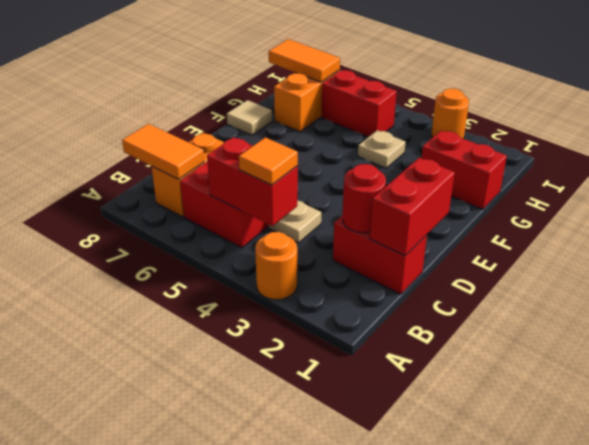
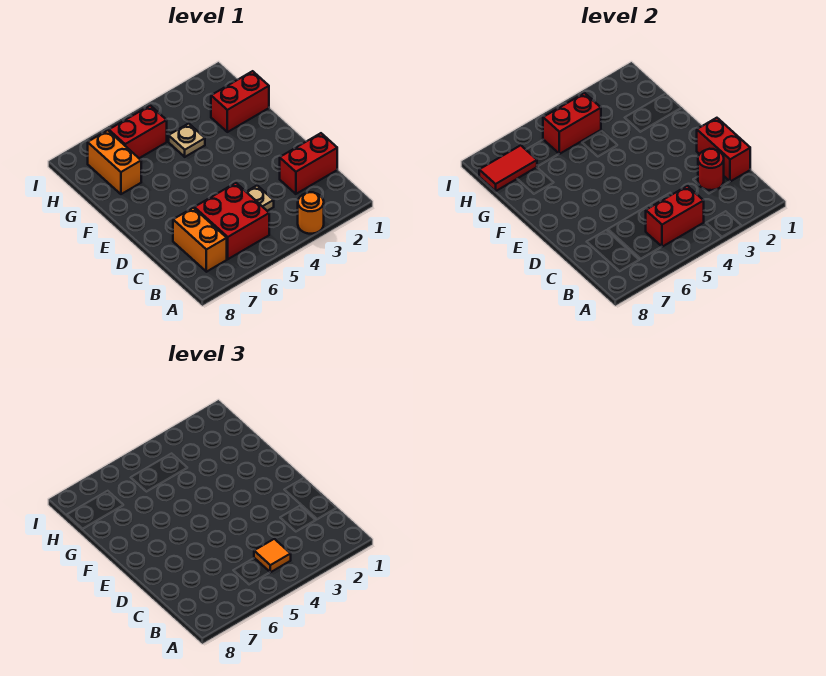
orange 1x2 tile [122,124,204,179] -> none
tan 1x1 tile [227,100,272,135] -> none
none -> red 1x2 brick [543,93,601,154]
orange 1x2 tile [269,39,340,82] -> red 1x2 tile [479,145,537,191]
orange 1x1 round brick [431,88,469,139] -> none

